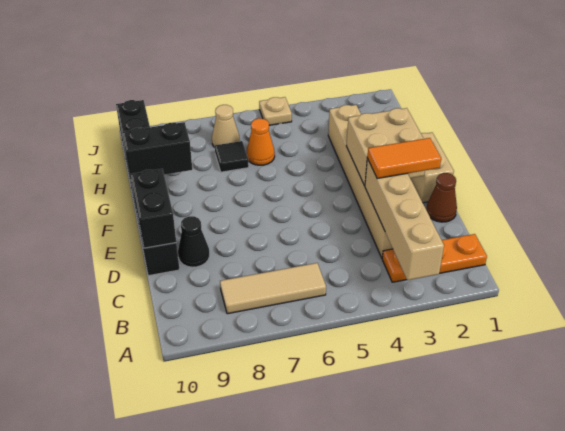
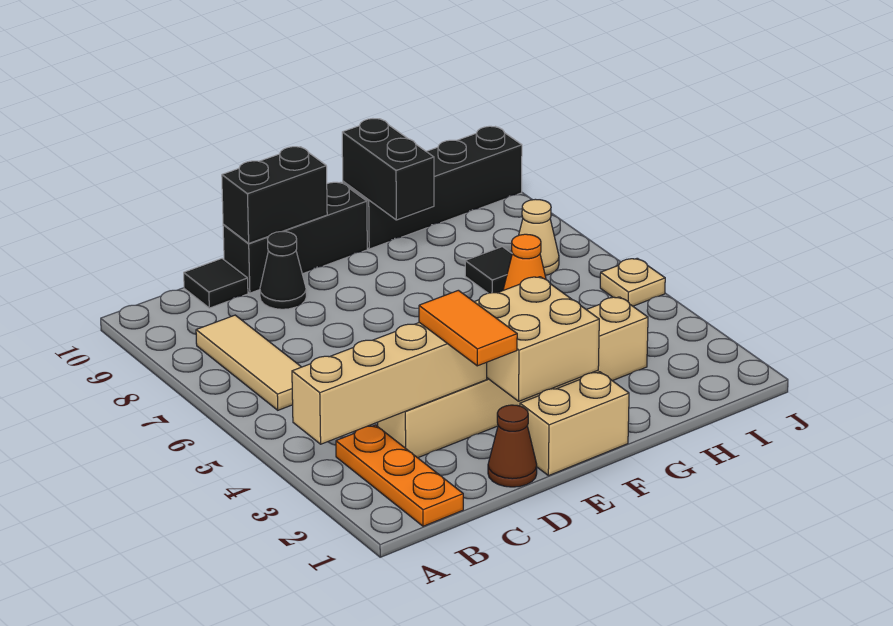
none -> black 1x1 tile [184,259,248,308]

